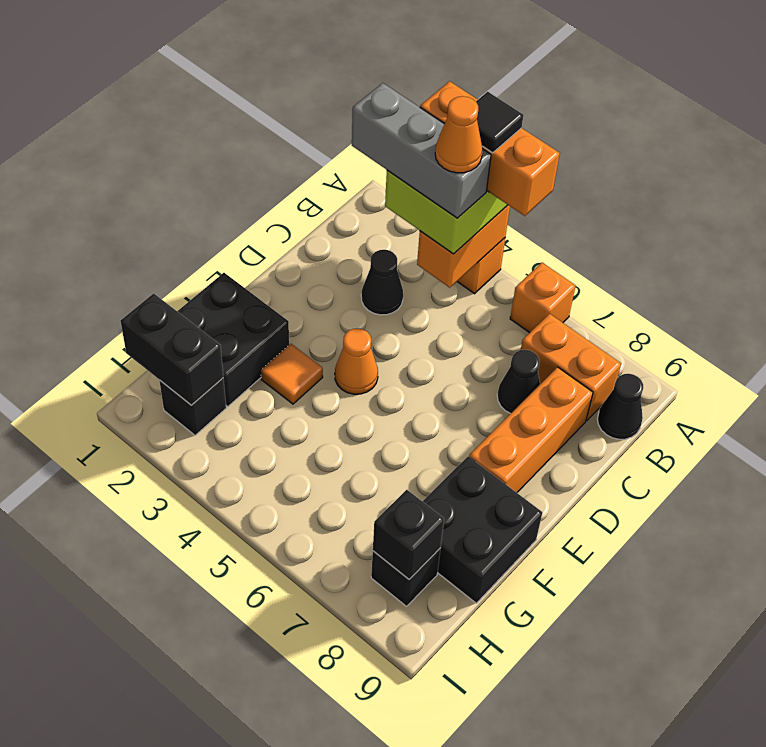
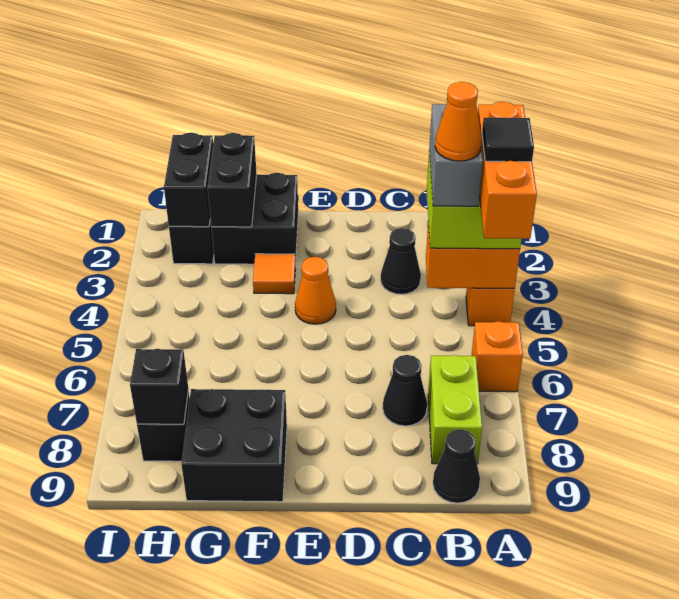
grey 1x3 brick [352,83,491,218] -> grey 1x2 brick [429,104,483,206]
orange 1x2 brick [521,314,621,421] -> lime 1x2 brick [428,355,482,464]
orange 1x3 brick [469,367,593,493] -> none
none -> black 1x2 brick [208,133,257,227]

